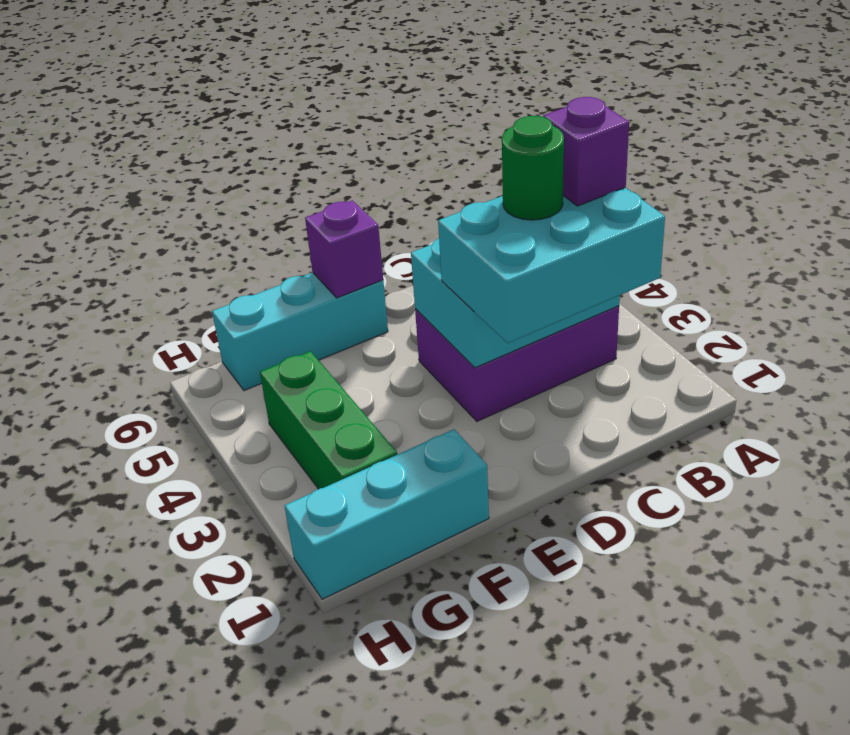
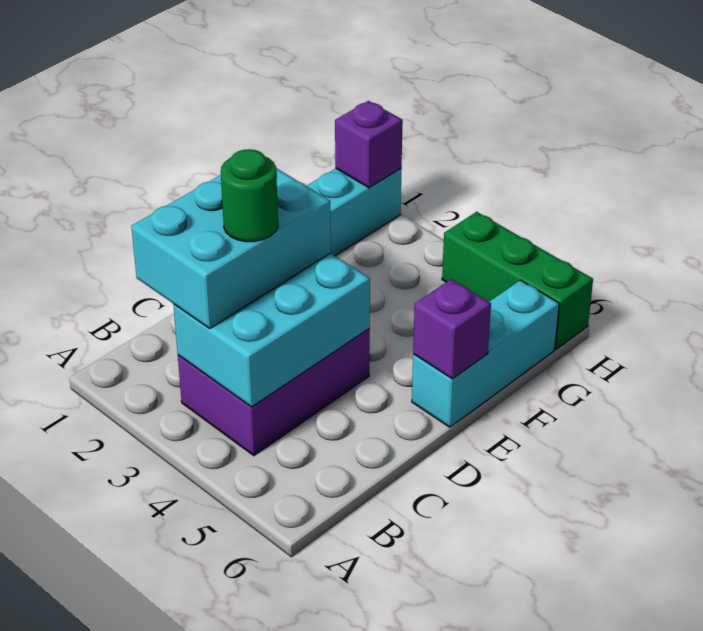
purple 1x1 brick [543,97,629,206] -> purple 1x1 brick moved to [335,101,403,188]
green 1x3 brick [260,351,397,489] -> green 1x3 brick moved to [442,212,593,349]

